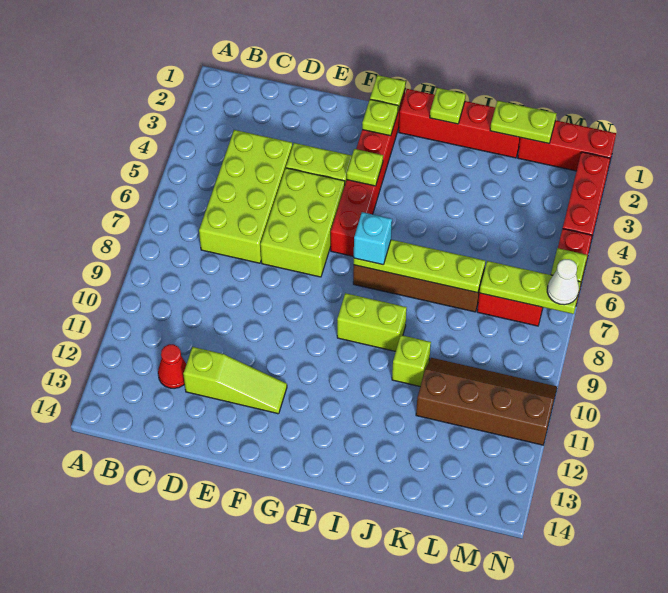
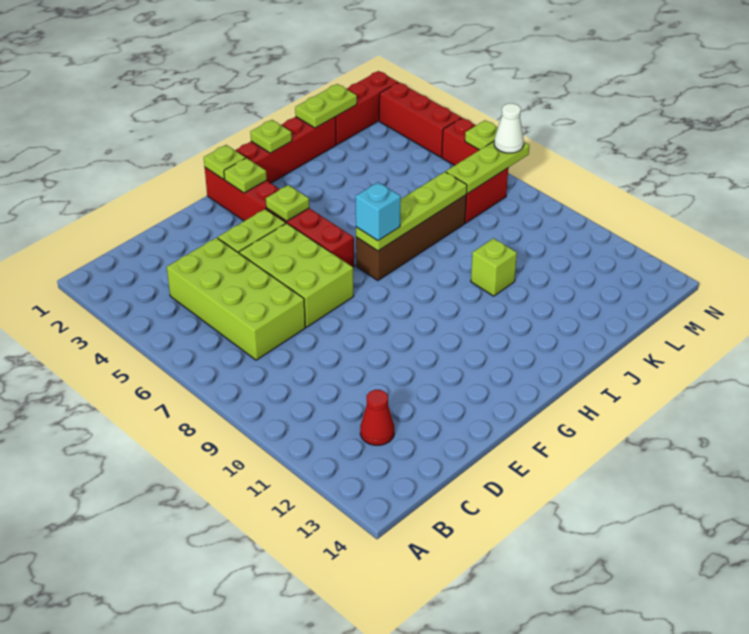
lime 1x3 slope [183,347,287,414] -> none
lime 1x2 brick [337,293,407,351] -> none
brown 2x4 slope [416,358,557,445] -> none

